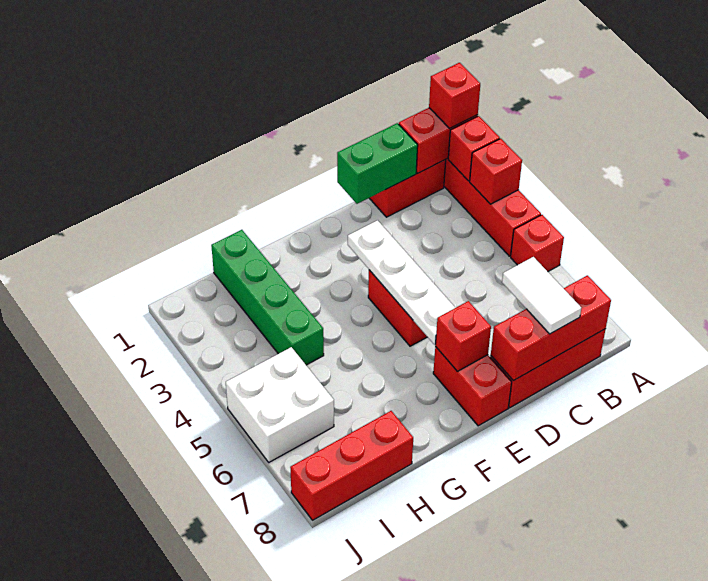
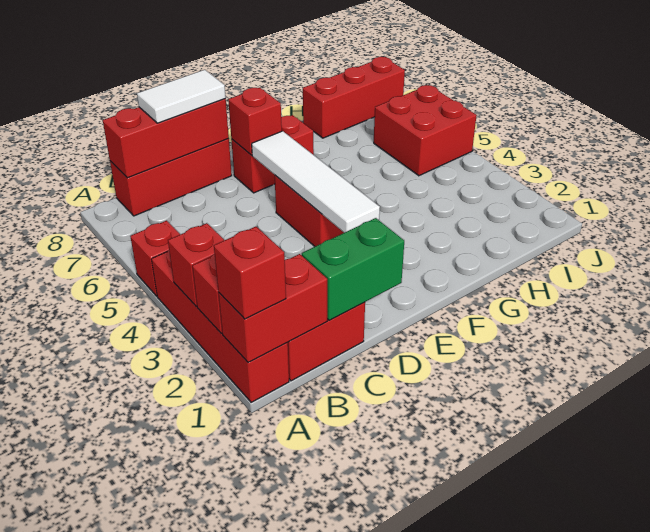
white 1x2 tile [502,257,581,334] -> white 1x2 tile turned to [137,70,226,123]
white 1x4 plate [348,220,455,345] -> white 1x4 tile [252,131,380,233]
red 1x2 brick [433,347,512,426] -> red 1x2 brick turned to [231,115,314,193]
green 1x4 brick [211,230,324,365] -> none
white 2x2 brick [226,347,334,462] -> red 2x2 brick [374,85,477,176]

